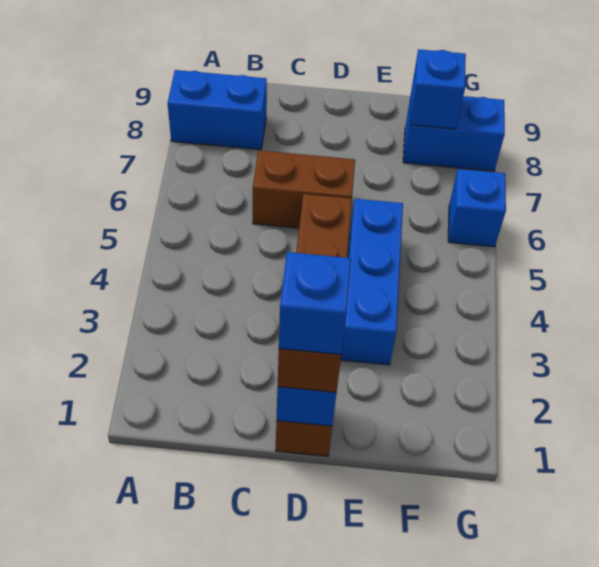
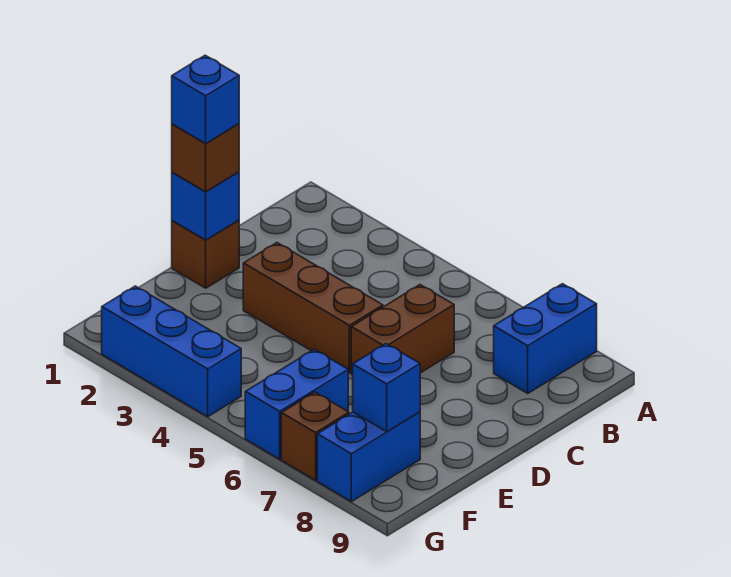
blue 1x3 brick [341,199,403,365] -> blue 1x3 brick moved to [102,286,241,417]
blue 1x1 brick [448,169,506,247] -> blue 1x2 brick [245,349,348,459]
none -> brown 1x1 brick [281,392,349,480]

